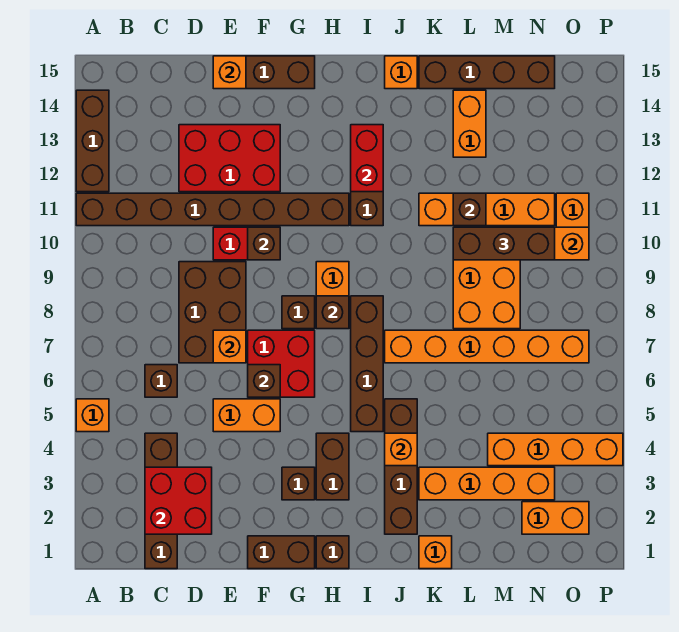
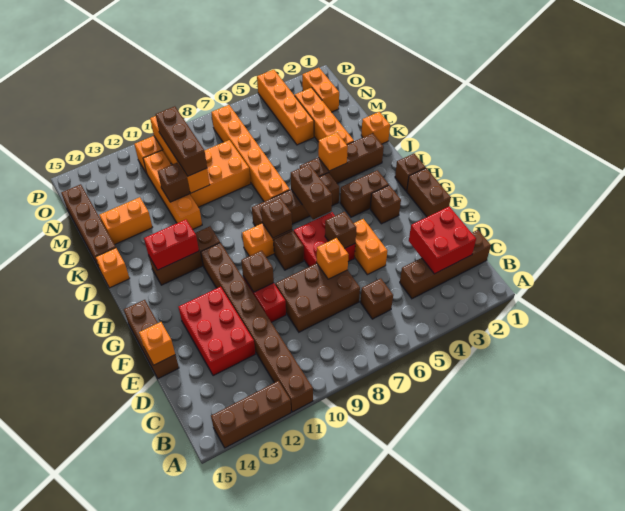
orange 1x1 brick [76,399,109,432] -> none
none -> brown 1x2 brick [291,164,332,219]

